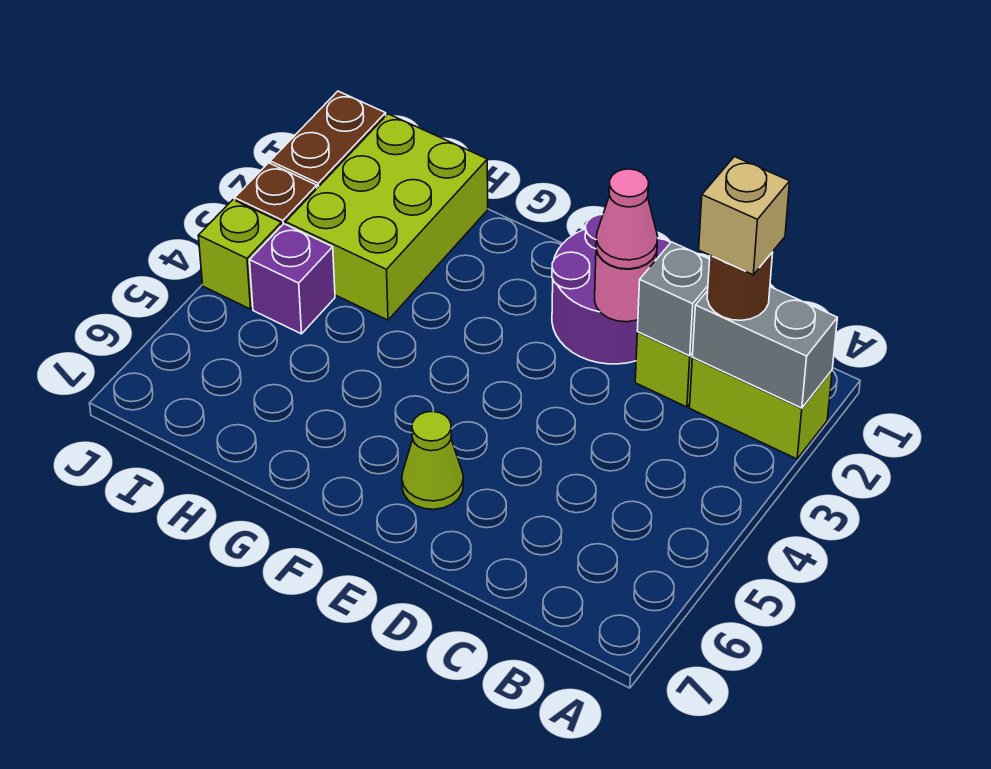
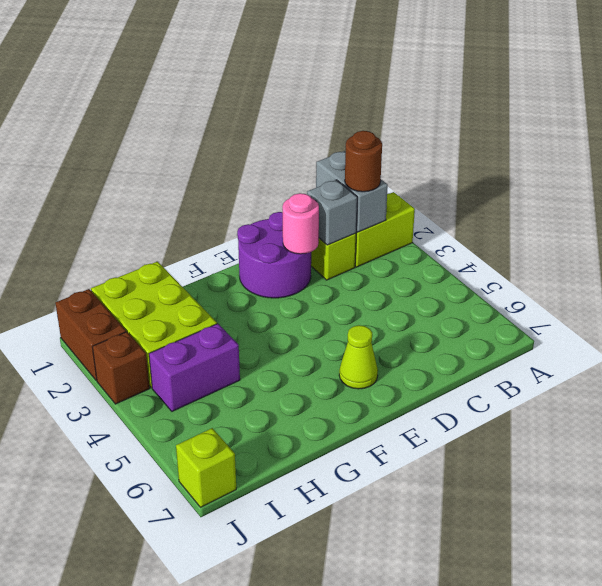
grey 1x2 brick [693,287,837,408] -> grey 1x2 brick turned to [316,151,388,232]
tan 1x1 brick [699,157,790,275] -> none
pink 1x1 cone [596,169,658,269] -> none
purple 1x1 brick [250,224,335,334] -> purple 1x2 brick [149,324,240,411]
lime 1x1 brick [198,200,282,309] -> lime 1x1 brick moved to [176,428,236,507]

